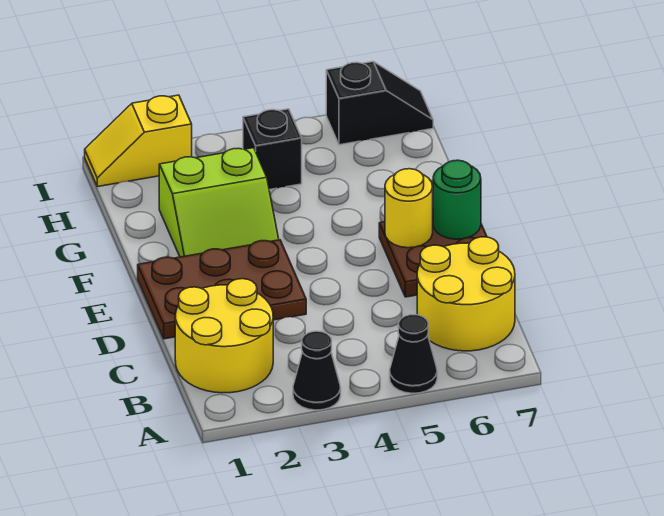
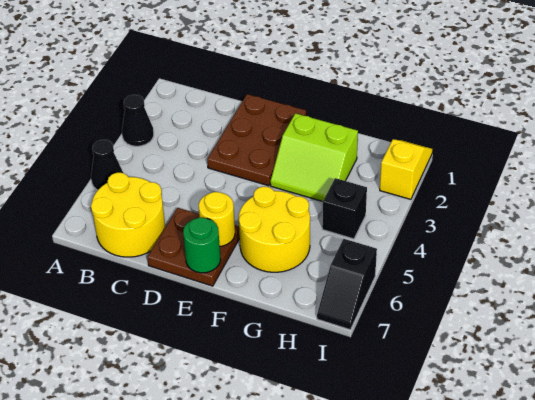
yellow 2x2 round brick [175,279,273,393] -> yellow 2x2 round brick moved to [239,187,310,272]
lime 2x2 slope [159,148,279,257] -> lime 2x2 slope turned to [270,113,358,201]

